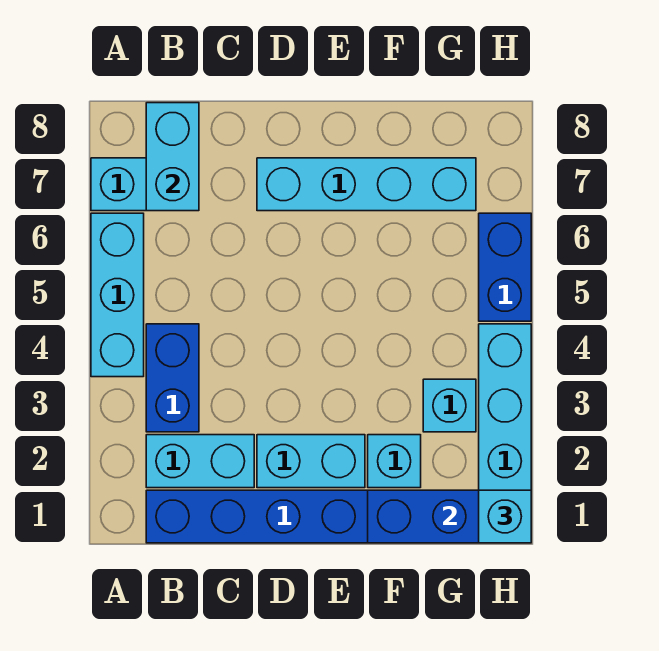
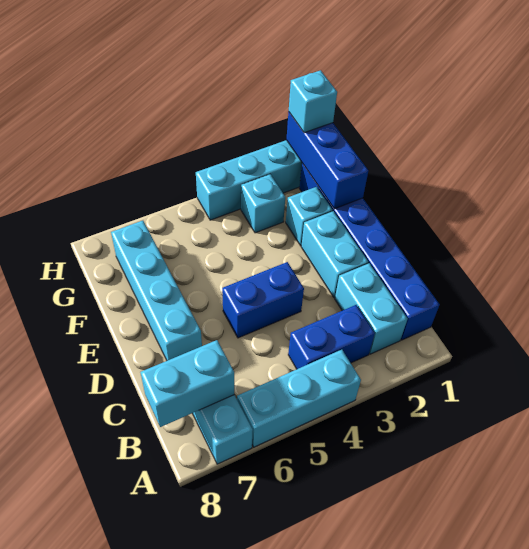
blue 1x2 brick [479,213,531,321] -> blue 1x2 brick moved to [222,262,304,338]

